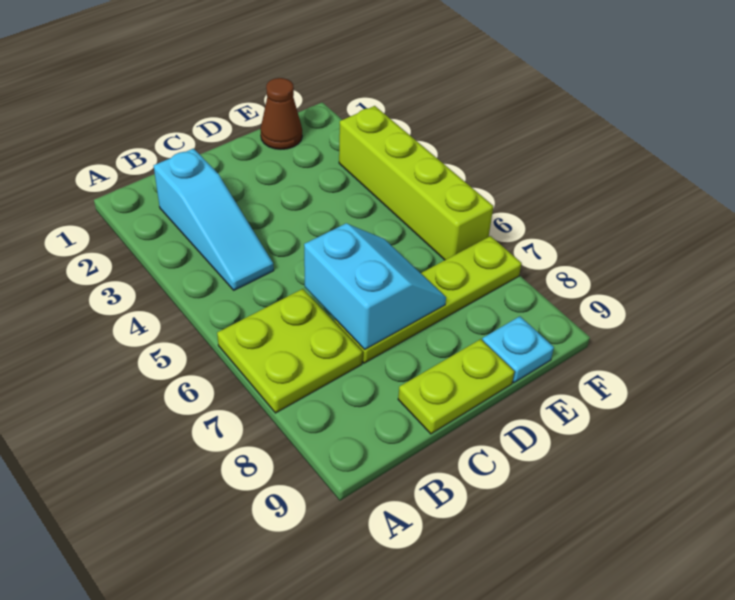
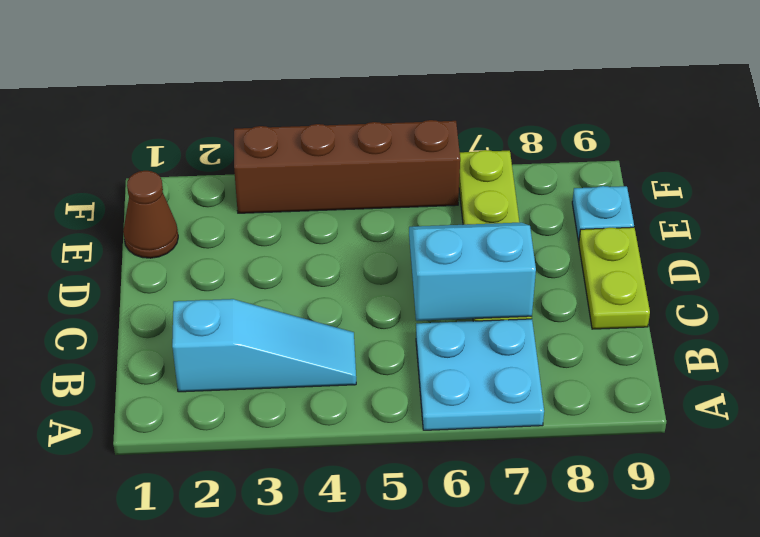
lime 2x2 plate [217,289,362,413] -> cyan 2x2 plate [416,319,544,430]
lime 1x4 brick [339,106,493,260] -> brown 1x4 brick [234,120,460,213]

